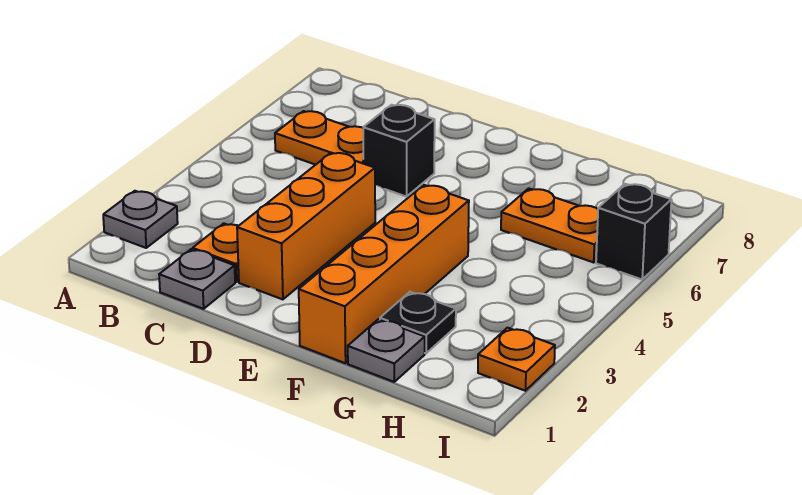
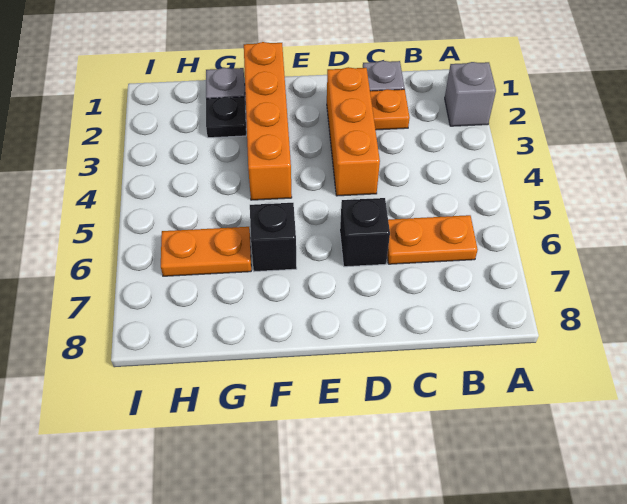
grey 1x1 plate [103,191,178,248] -> grey 1x1 brick [445,62,496,126]
orange 1x1 plate [478,328,555,391] -> none
black 1x1 brick [596,184,671,279] -> black 1x1 brick moved to [250,203,297,272]

